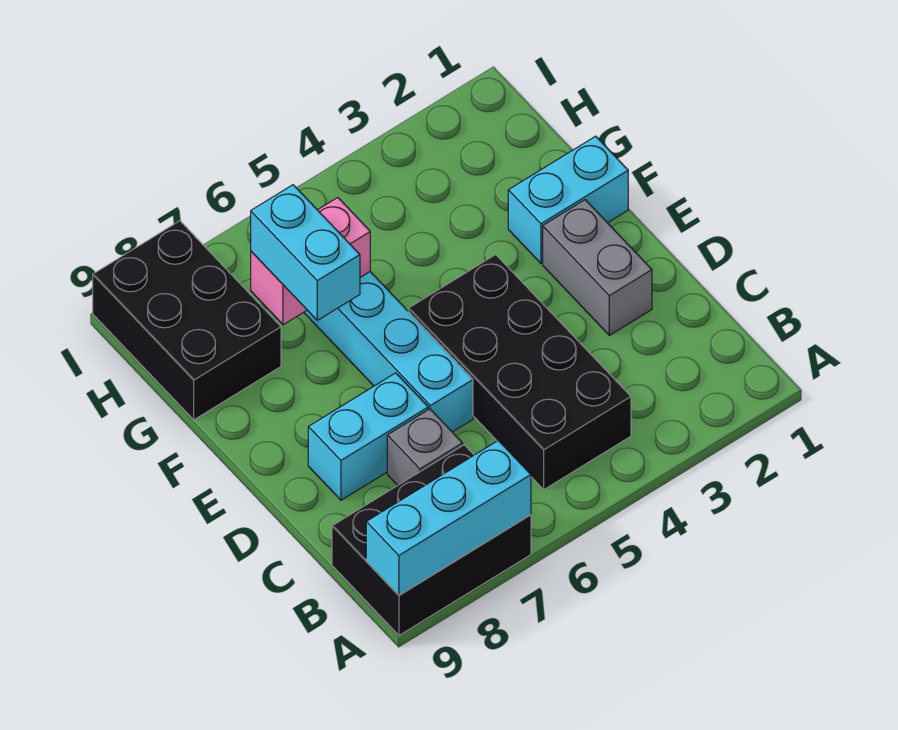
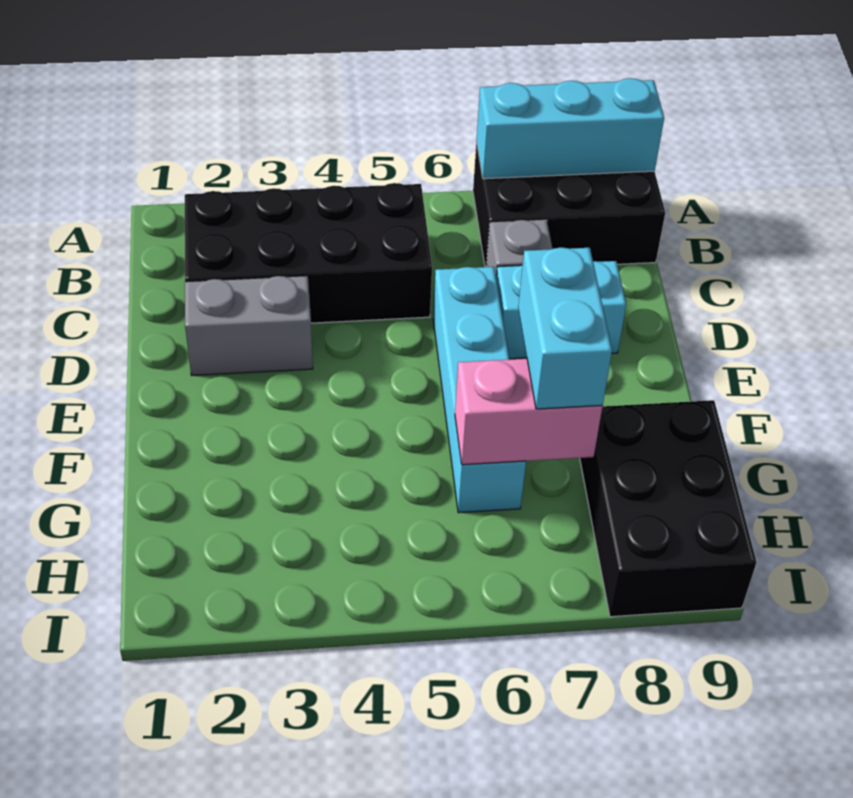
black 2x4 brick [408,255,631,489] -> black 2x4 brick turned to [185,183,432,323]
grey 1x2 brick [543,200,652,335] -> grey 1x2 brick turned to [185,276,313,375]
cyan 1x2 brick [508,136,628,263] -> none

